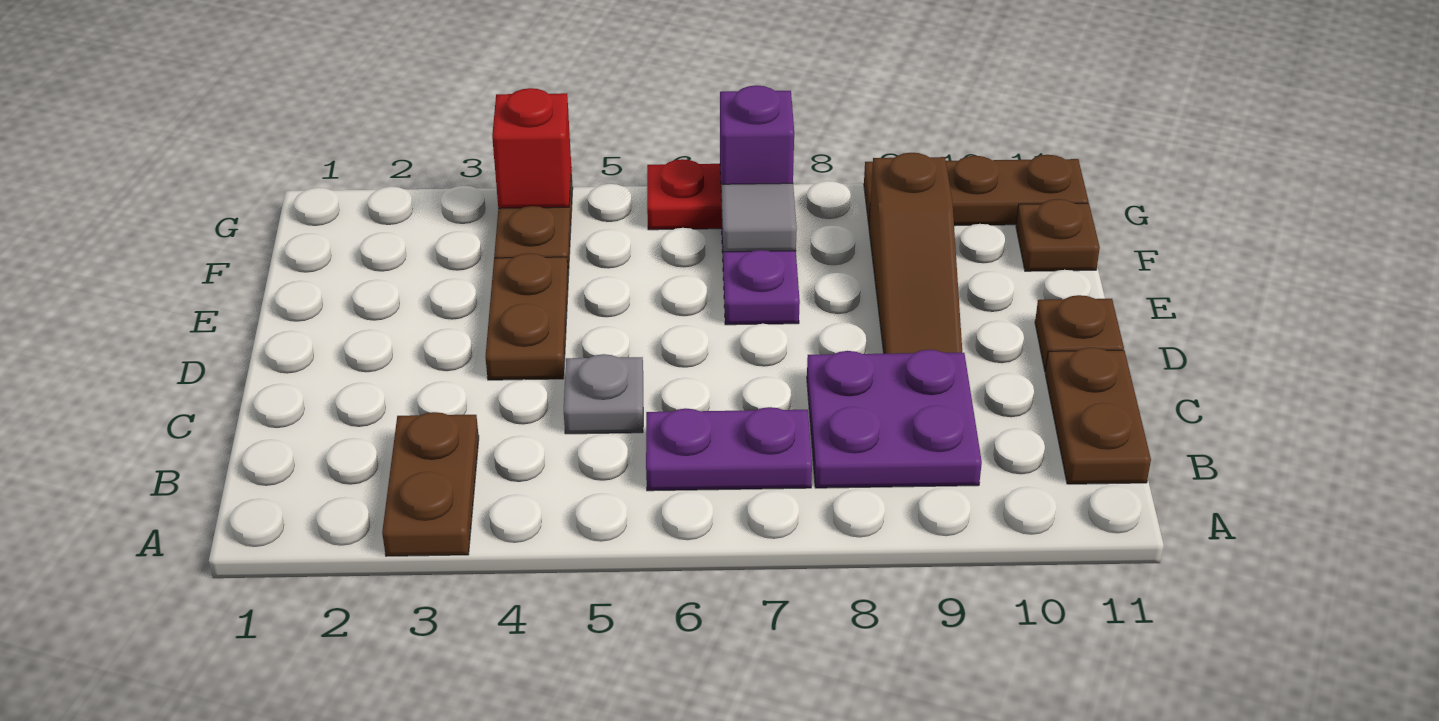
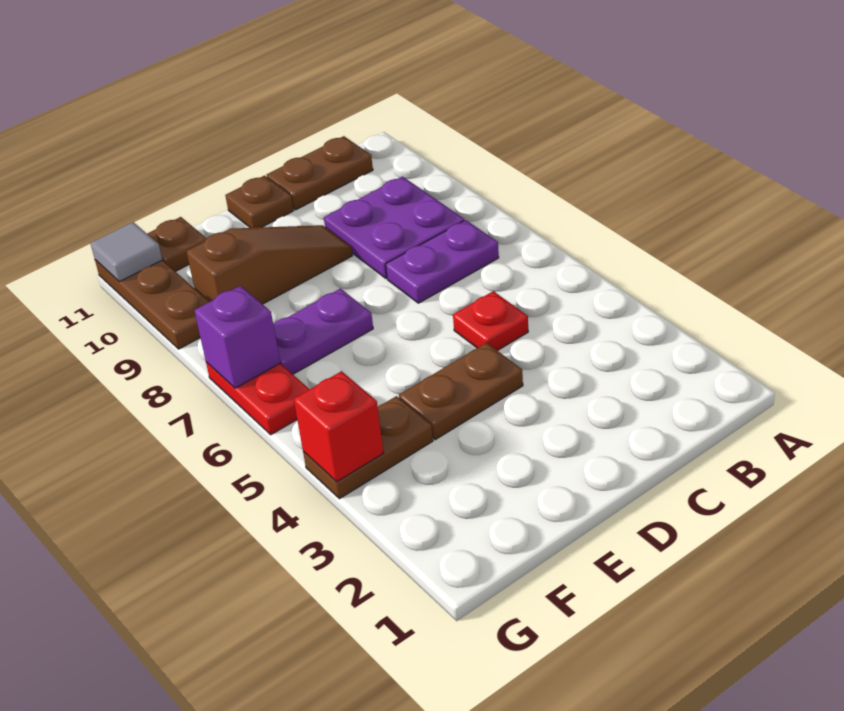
brown 1x2 plate [382,412,479,556] -> none
purple 1x2 plate [646,407,812,491] -> purple 1x2 plate turned to [386,220,499,303]
grey 1x1 plate [564,354,643,434] -> red 1x1 plate [453,291,528,351]
grey 1x1 tile [722,183,797,252] -> grey 1x1 tile moved to [91,222,162,282]

